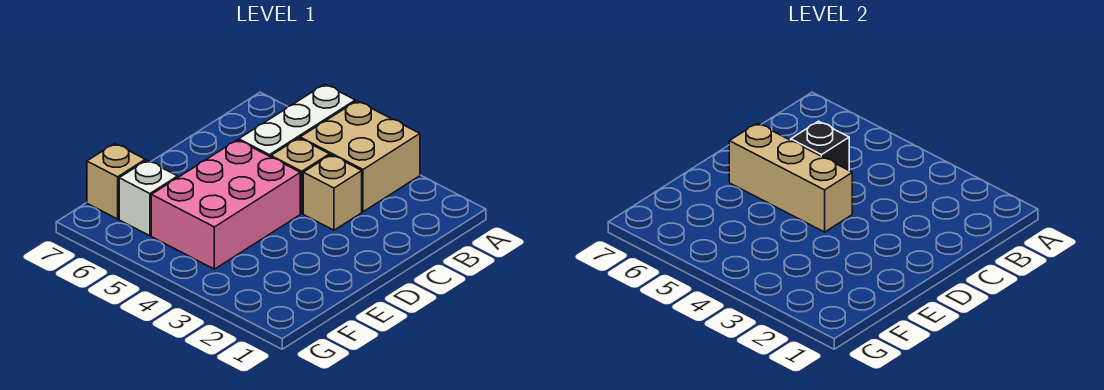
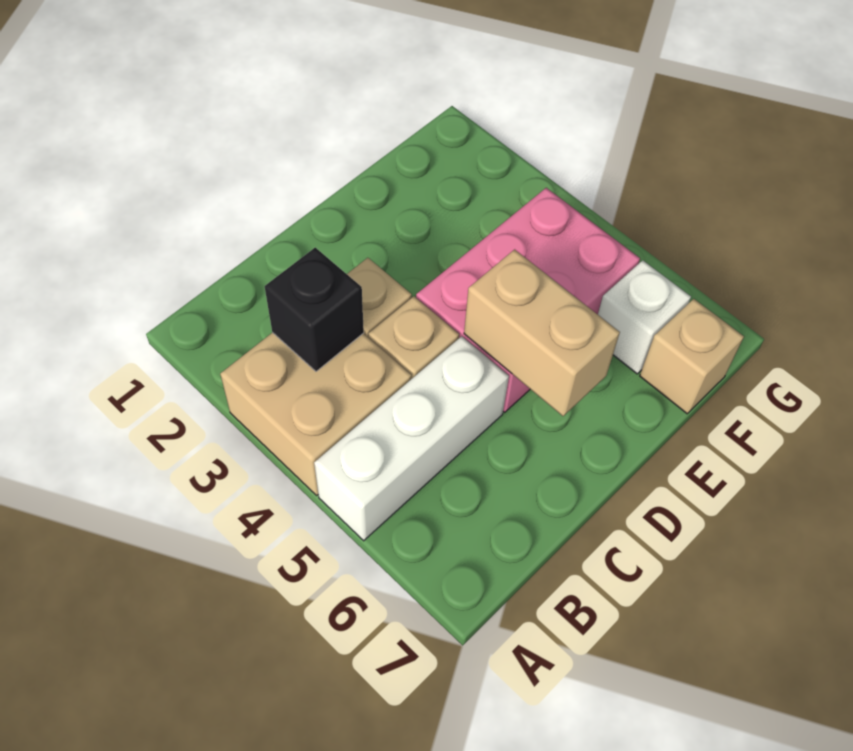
black 1x1 brick [791,121,849,170] -> black 1x1 brick moved to [265,248,364,371]
tan 1x3 brick [729,123,852,232] -> tan 1x2 brick [464,249,620,416]

